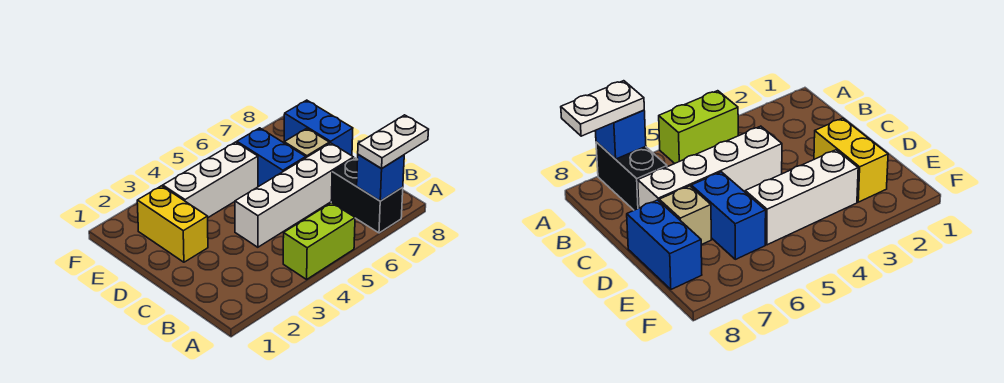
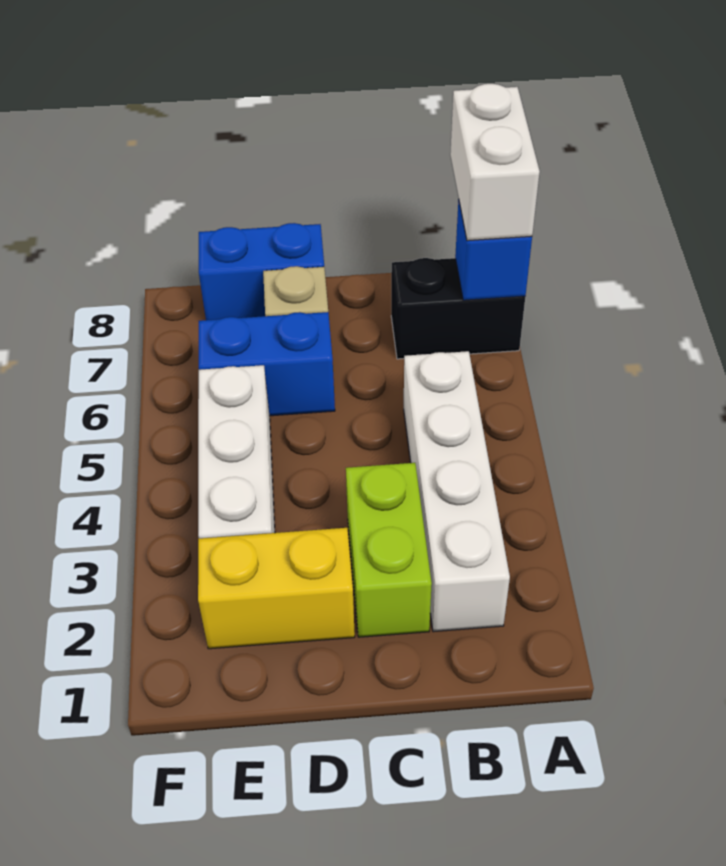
lime 1x2 brick [283,203,355,279] -> lime 1x2 brick moved to [346,463,432,637]
white 1x2 plate [358,115,429,169] -> white 1x2 brick [450,84,540,241]
white 1x4 brick [235,143,354,247] -> white 1x4 brick moved to [404,351,510,632]

